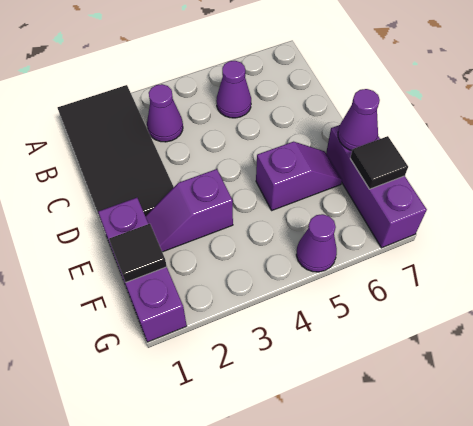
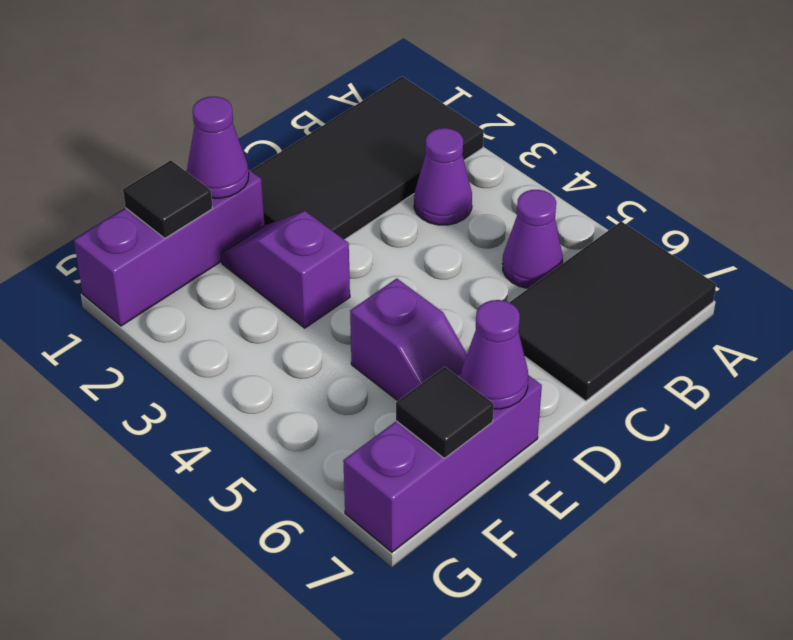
none -> black 2x3 tile [509,221,716,401]
purple 1x1 cone [296,214,337,272] -> purple 1x1 cone moved to [187,96,249,198]

